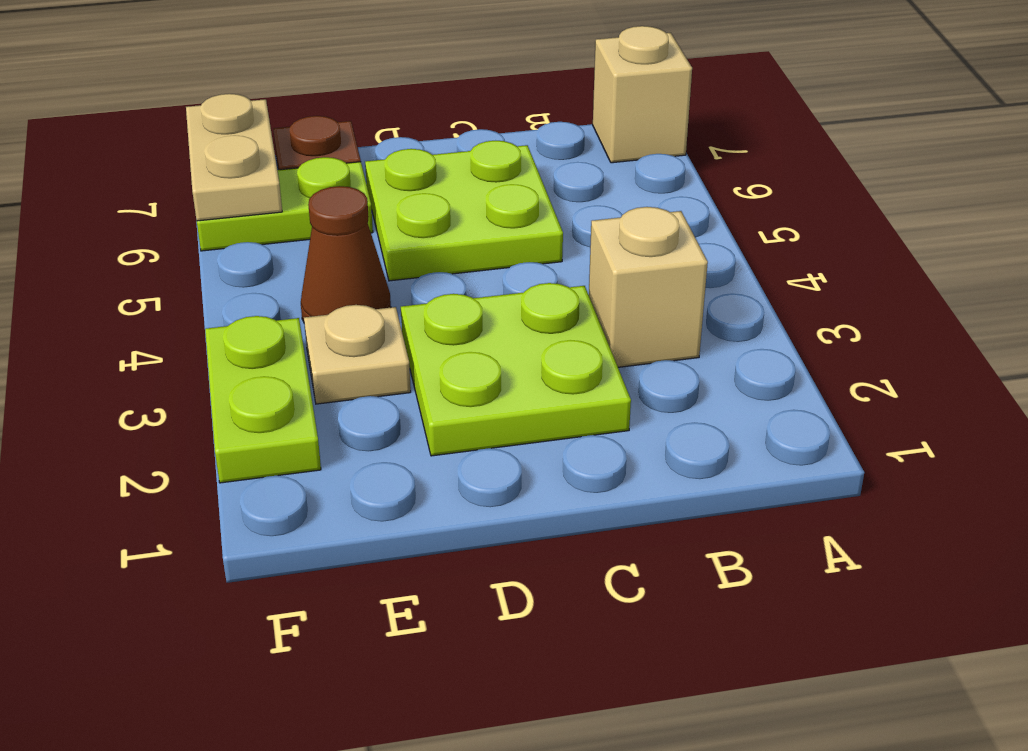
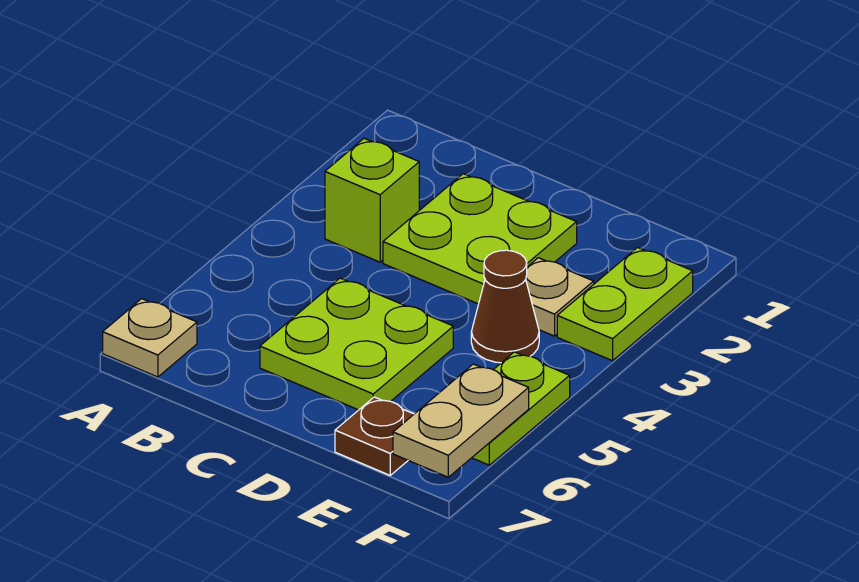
tan 1x1 brick [593,26,692,163] -> tan 1x1 plate [103,299,197,377]
tan 1x1 brick [589,207,708,367] -> lime 1x1 brick [325,138,419,262]
lime 1x2 plate [197,157,373,251] -> lime 1x2 plate turned to [472,352,570,465]

